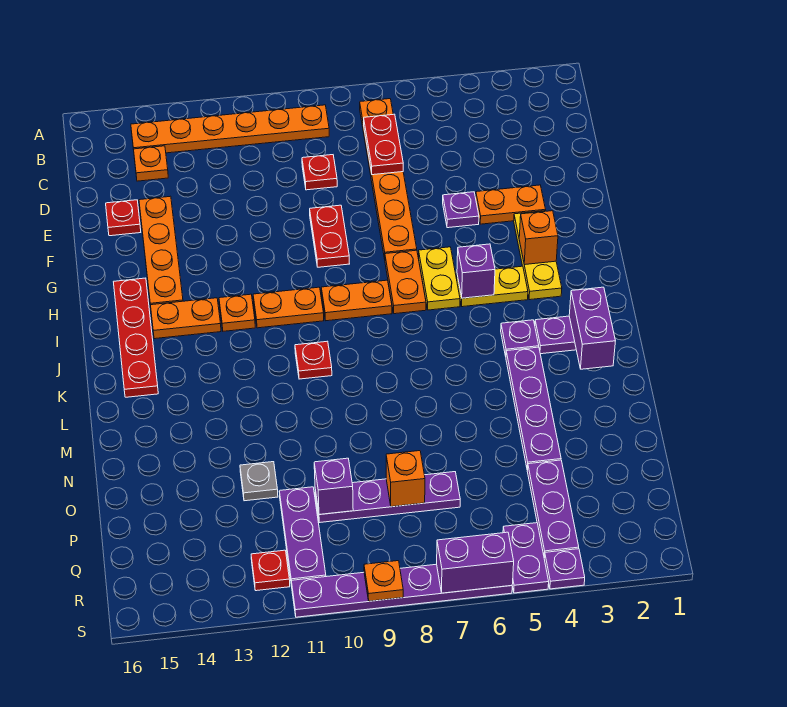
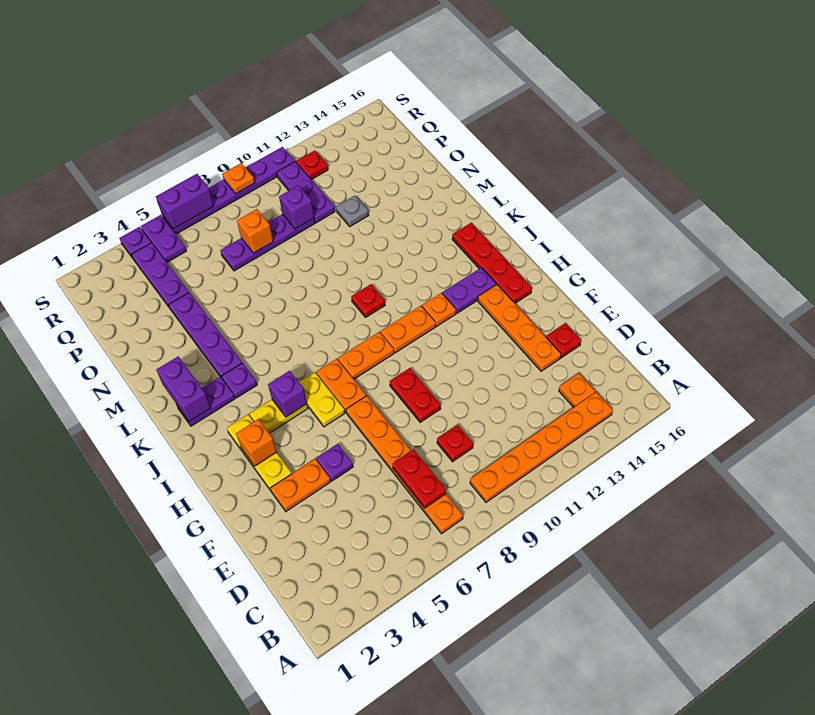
orange 1x2 plate [151,298,221,339] -> purple 1x2 plate [442,268,496,313]

